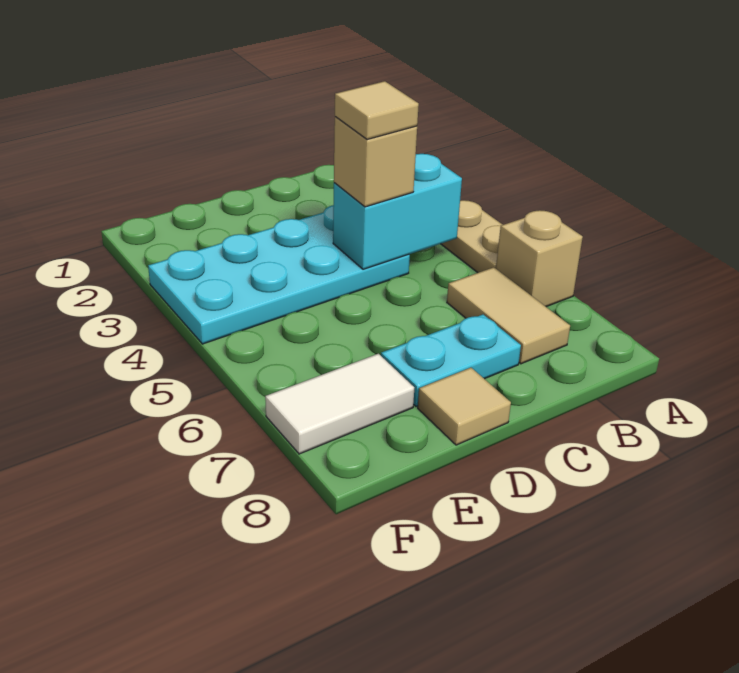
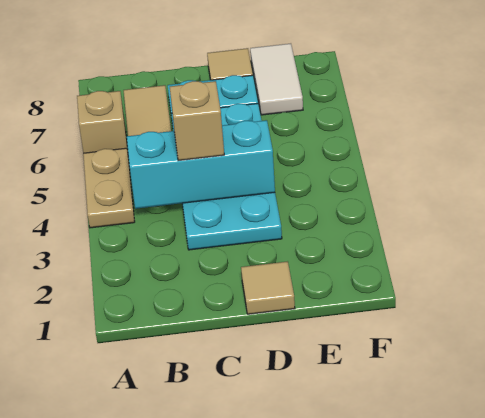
cyan 1x2 brick [333,154,462,269] -> cyan 1x3 brick [127,120,275,209]
cyan 2x4 plate [148,205,410,344] -> cyan 2x4 plate turned to [171,104,282,250]
tan 1x1 tile [335,81,419,140] -> tan 1x1 tile moved to [241,261,295,314]
white 1x2 tile [265,354,414,454] -> white 1x2 tile turned to [250,44,303,115]

